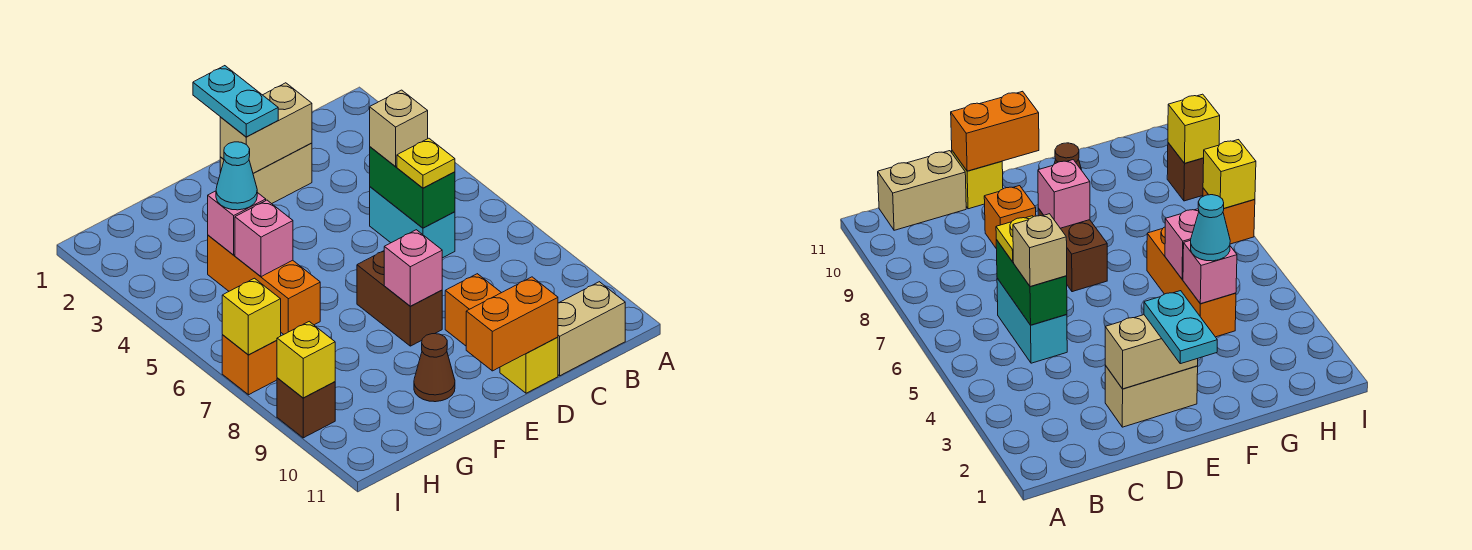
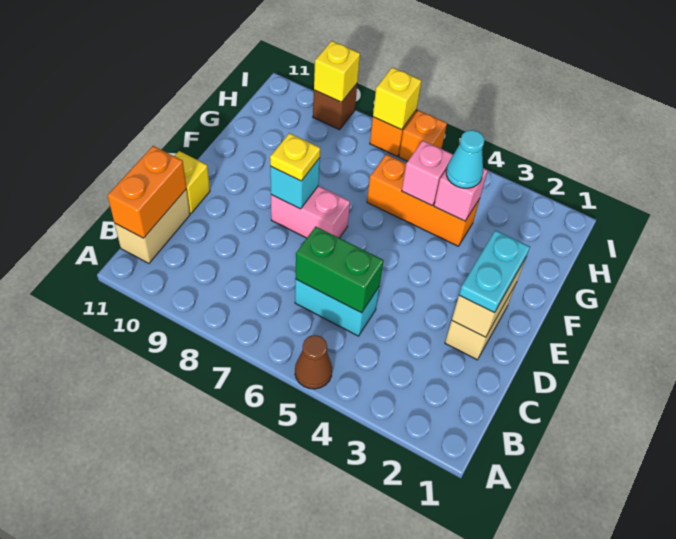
tan 1x1 brick [370,90,428,167] -> none
yellow 1x1 plate [397,138,455,188] -> yellow 1x1 plate moved to [270,133,320,181]
orange 1x1 brick [445,274,501,346] -> orange 1x1 brick moved to [399,110,447,161]
orange 1x2 brick [466,277,558,371] -> orange 1x2 brick moved to [107,146,186,238]
cyan 1x2 plate [193,66,278,137] -> cyan 1x2 plate turned to [459,230,530,313]
brown 1x2 brick [357,251,442,346] -> pink 1x2 brick [271,186,350,238]
pink 1x1 brick [384,230,442,306] -> cyan 1x1 brick [270,158,320,209]
brown 1x1 cone [414,334,455,402] -> brown 1x1 cone moved to [295,335,332,389]

